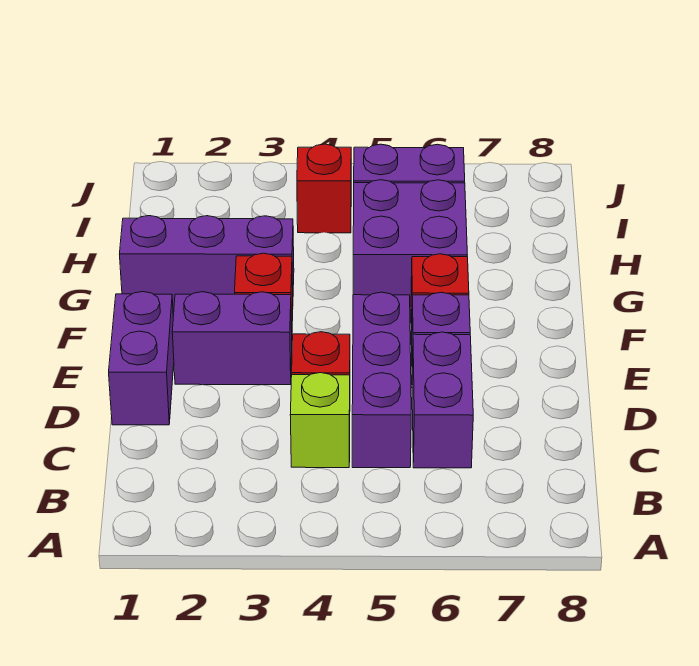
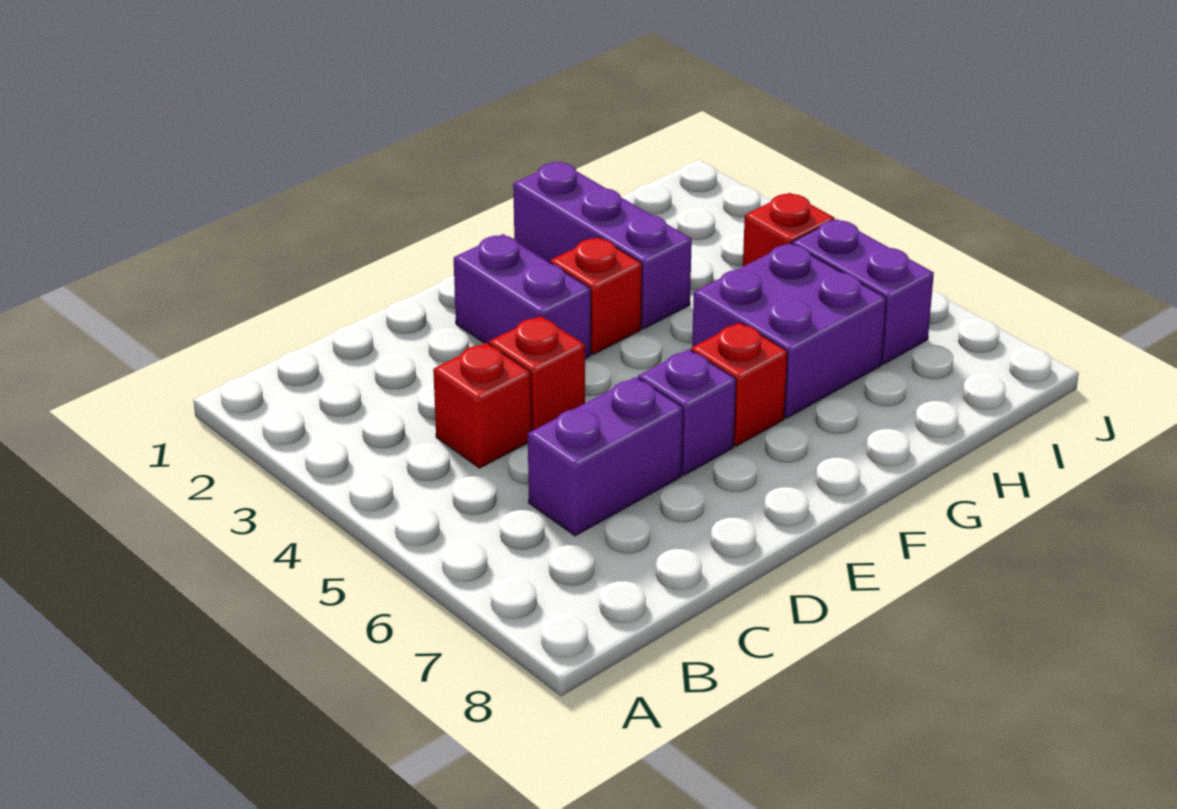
lime 1x1 brick [290,373,350,468] -> red 1x1 brick [433,343,532,468]
purple 1x3 brick [352,292,411,468] -> none
purple 1x2 brick [109,292,174,425] -> none

